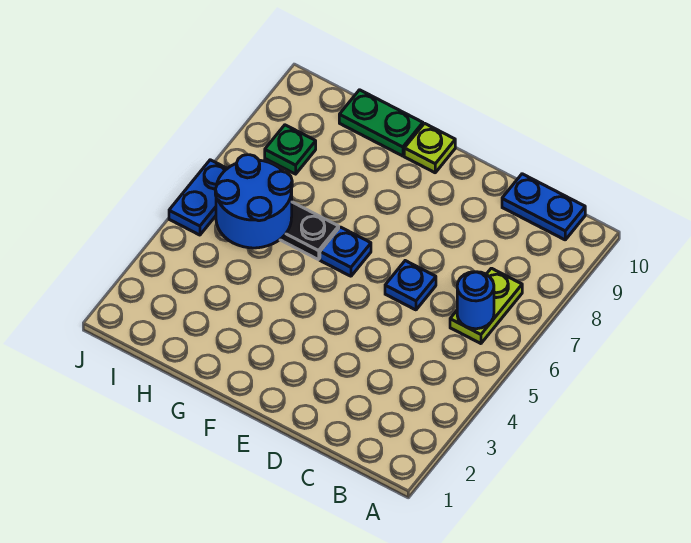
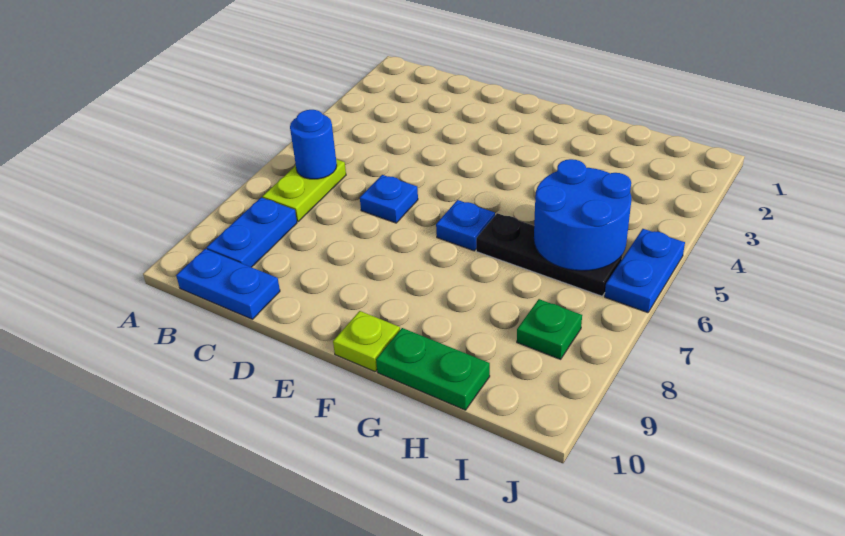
none -> blue 1x2 plate [207,197,297,267]

